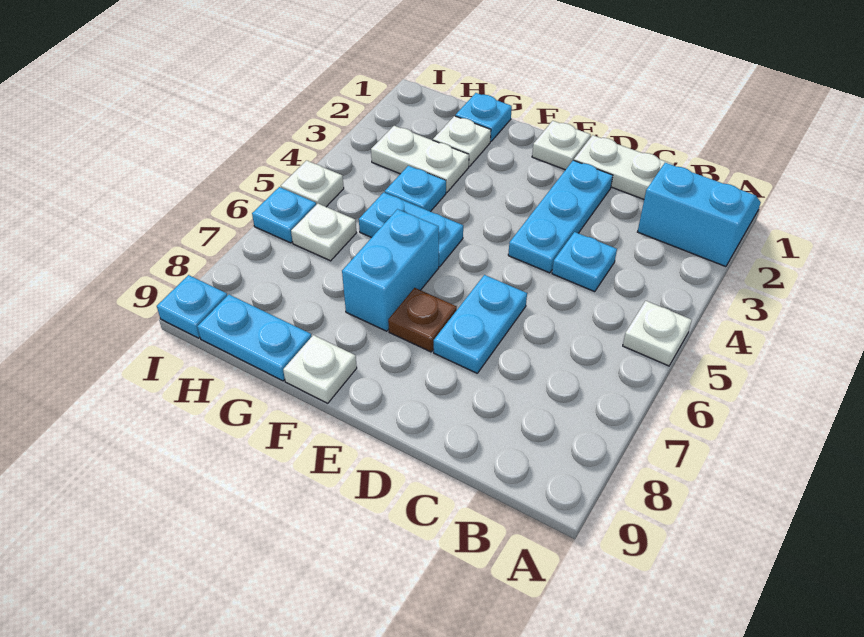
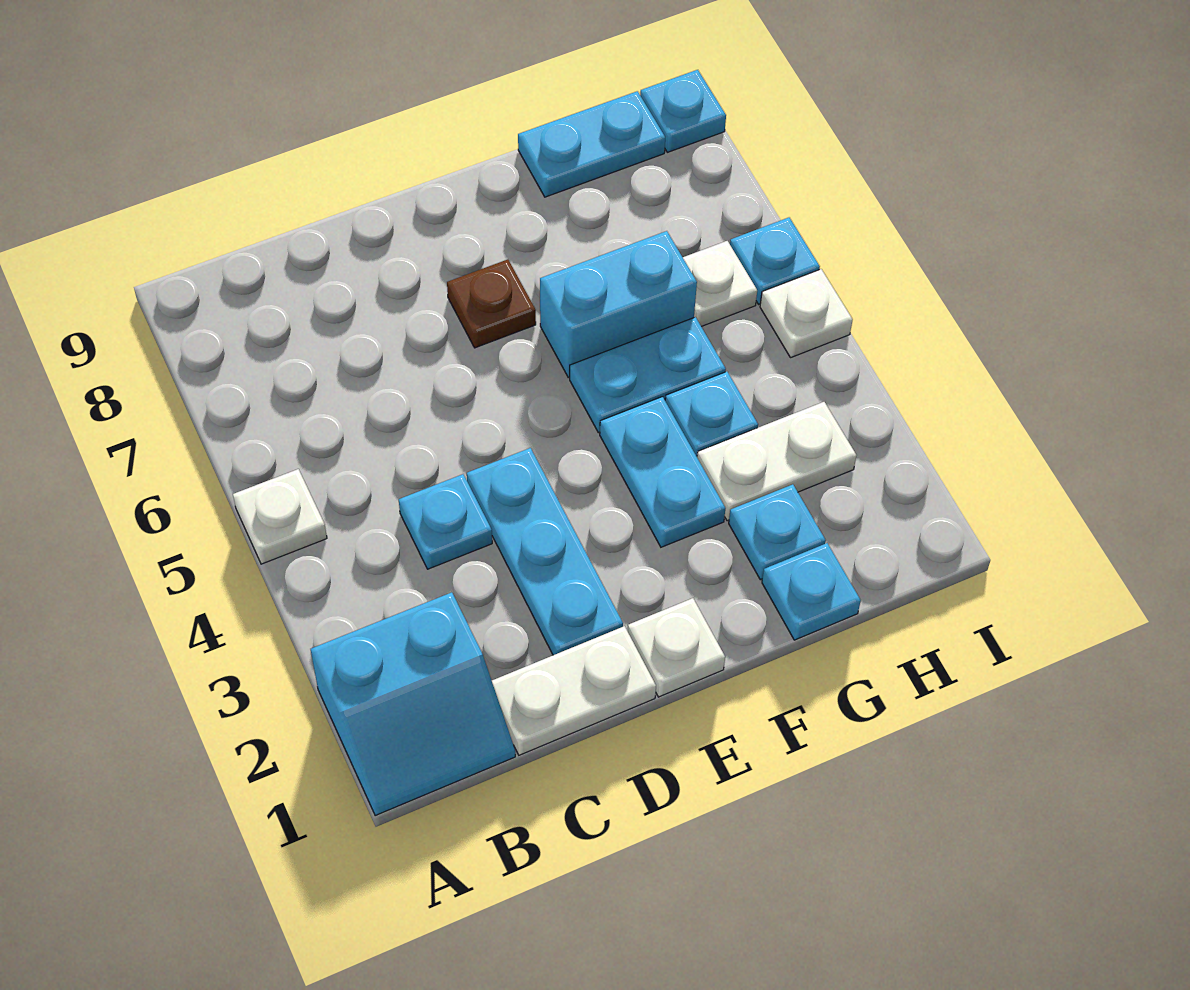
cyan 1x2 plate [434,275,527,373] -> cyan 1x2 plate moved to [600,397,725,547]
cyan 1x2 brick [342,209,439,331] -> cyan 1x2 brick turned to [540,231,697,377]
white 1x1 plate [283,335,357,403] -> none
white 1x1 plate [433,116,491,166] -> cyan 1x1 plate [729,484,826,580]

